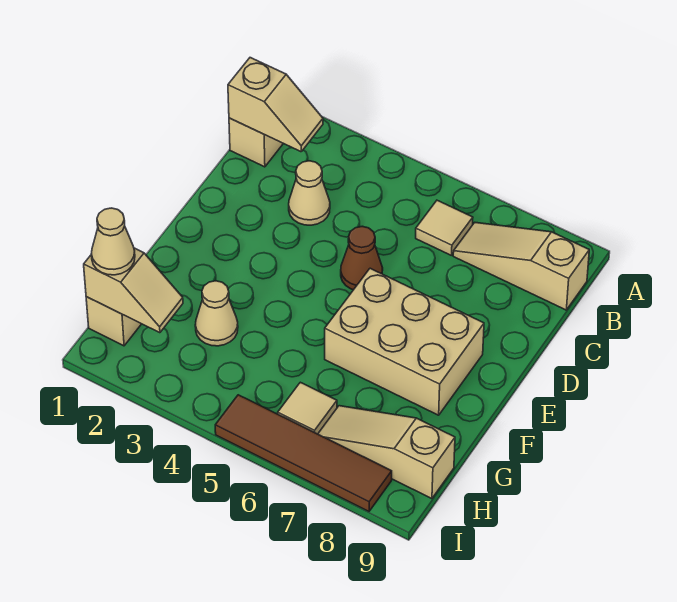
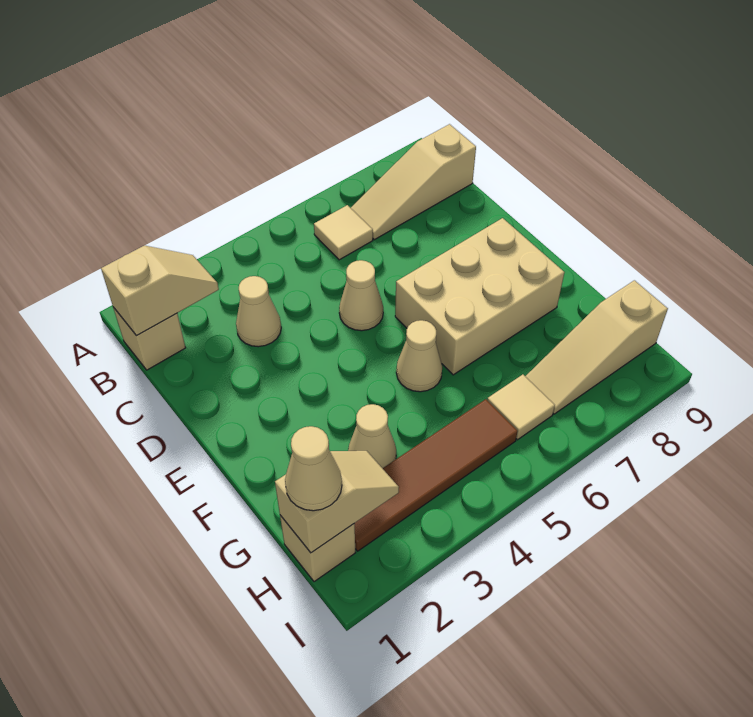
brown 1x1 cone [341,226,383,290] -> tan 1x1 cone [339,260,383,331]
none -> tan 1x1 cone [396,320,442,392]
brown 1x4 tile [215,395,392,511] -> brown 1x4 tile moved to [354,399,518,551]

